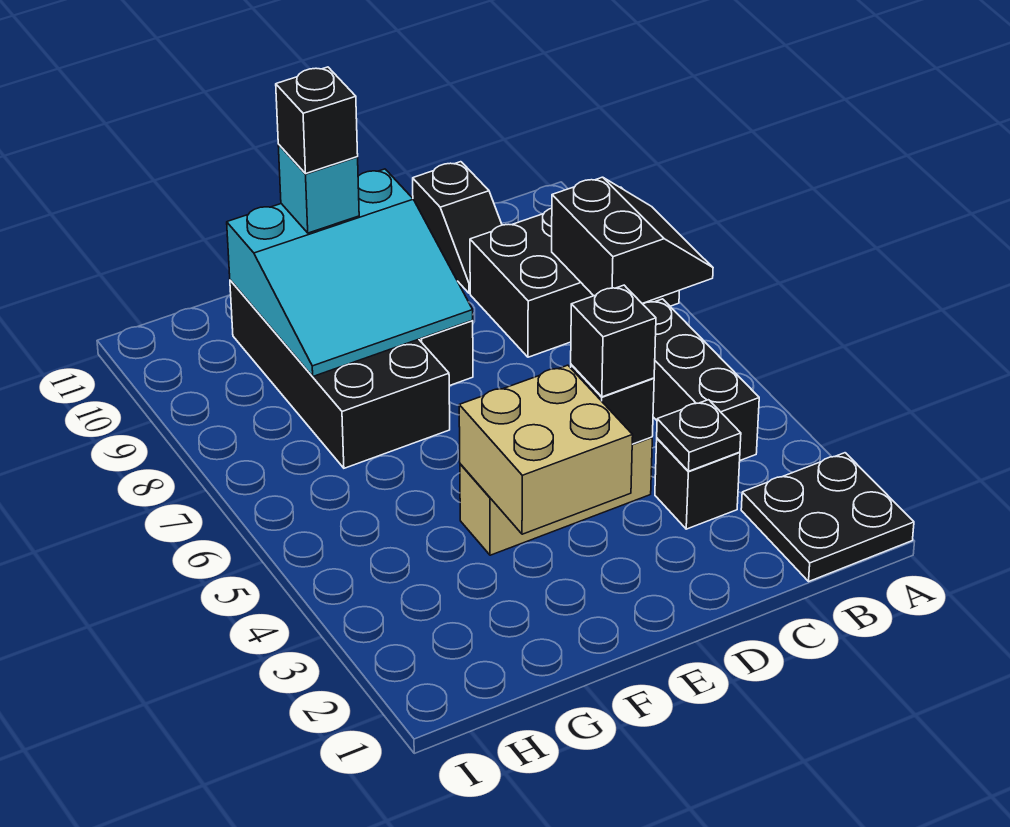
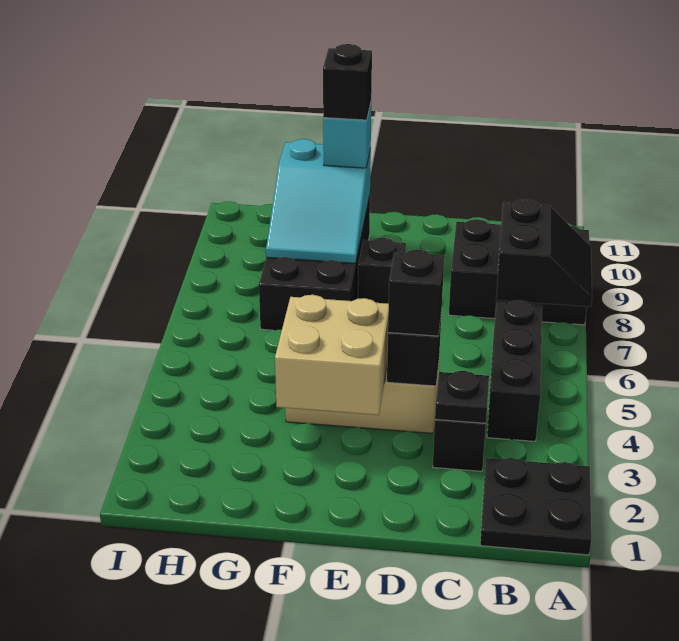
black 1x2 slope [413,162,502,293] -> none
cyan 3x3 slope [227,169,473,376] -> cyan 2x3 slope [266,139,371,263]

